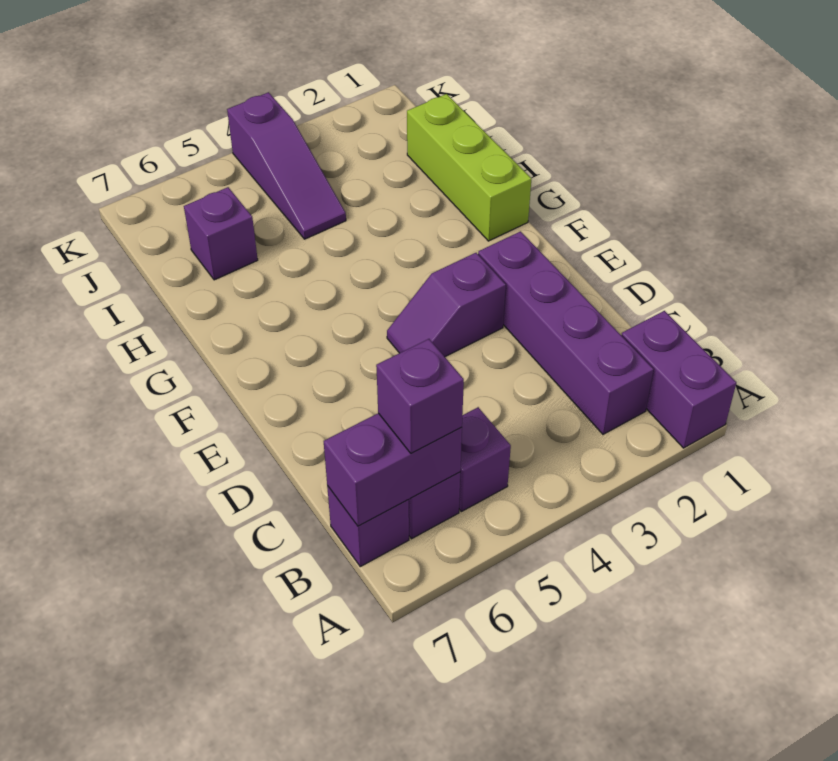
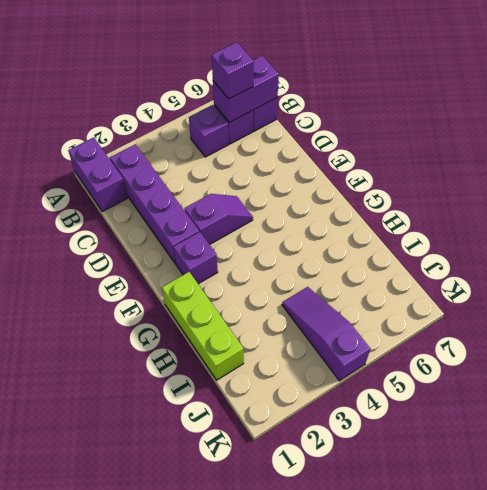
purple 1x1 brick [184,187,258,280] -> purple 1x1 brick moved to [174,232,218,284]

